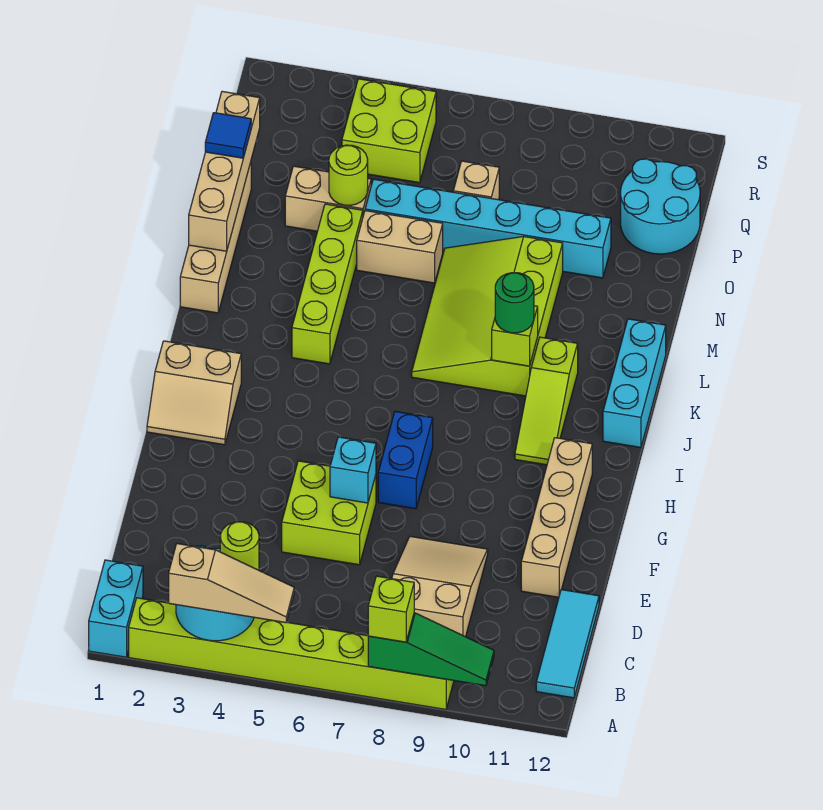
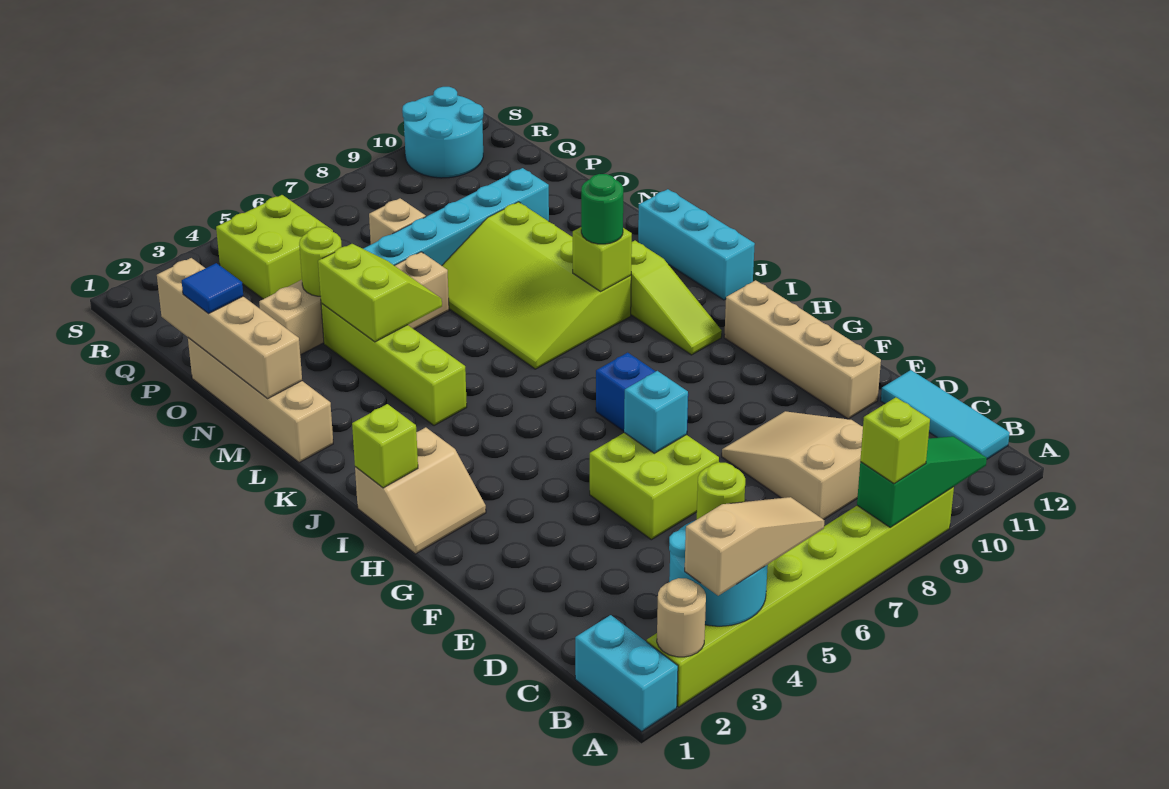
none -> tan 1x1 round brick [657,578,706,657]
none -> lime 1x1 brick [352,404,418,488]
none -> lime 2x2 slope [318,244,442,342]
cyan 2x2 round brick [621,159,700,254] -> cyan 2x2 round brick moved to [402,87,483,178]

